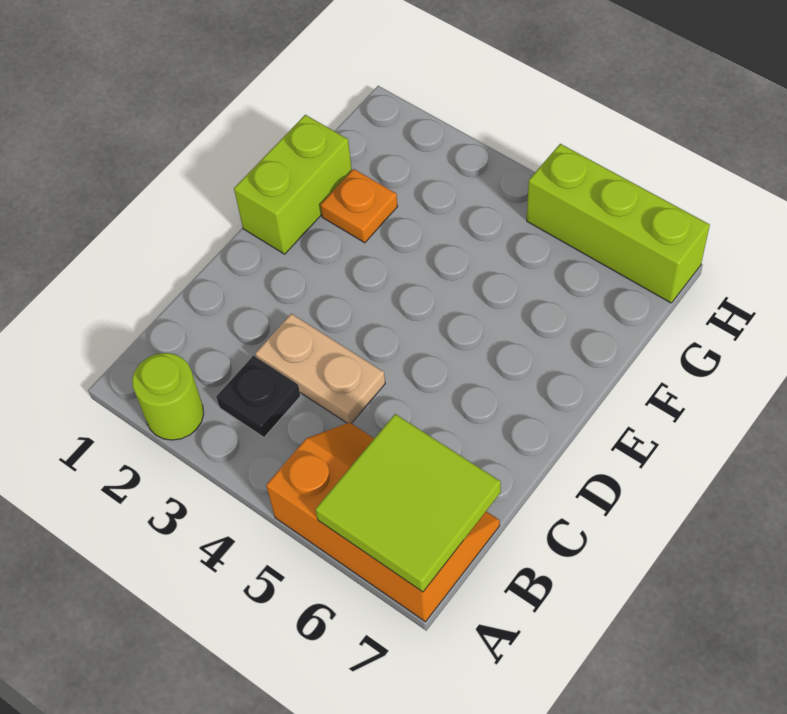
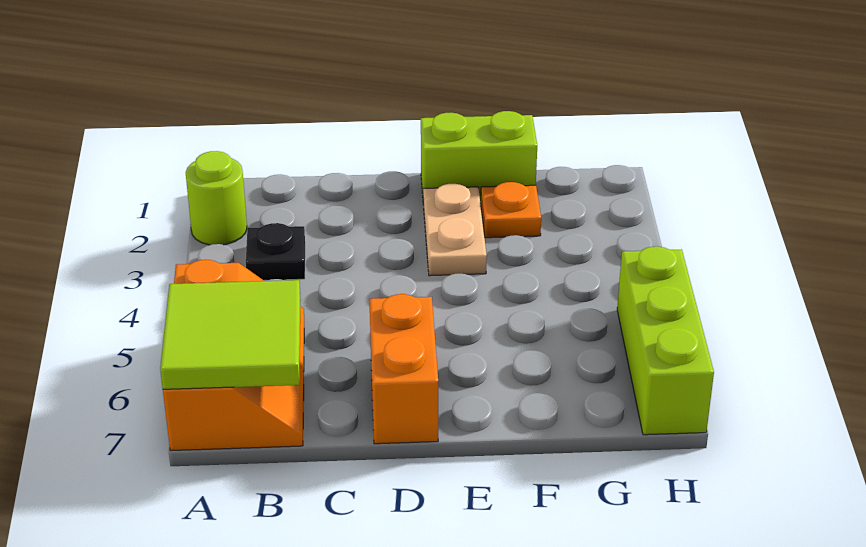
tan 1x2 plate [255,314,385,423] -> tan 1x2 plate moved to [423,184,487,276]
none -> orange 1x2 brick [369,294,438,444]

